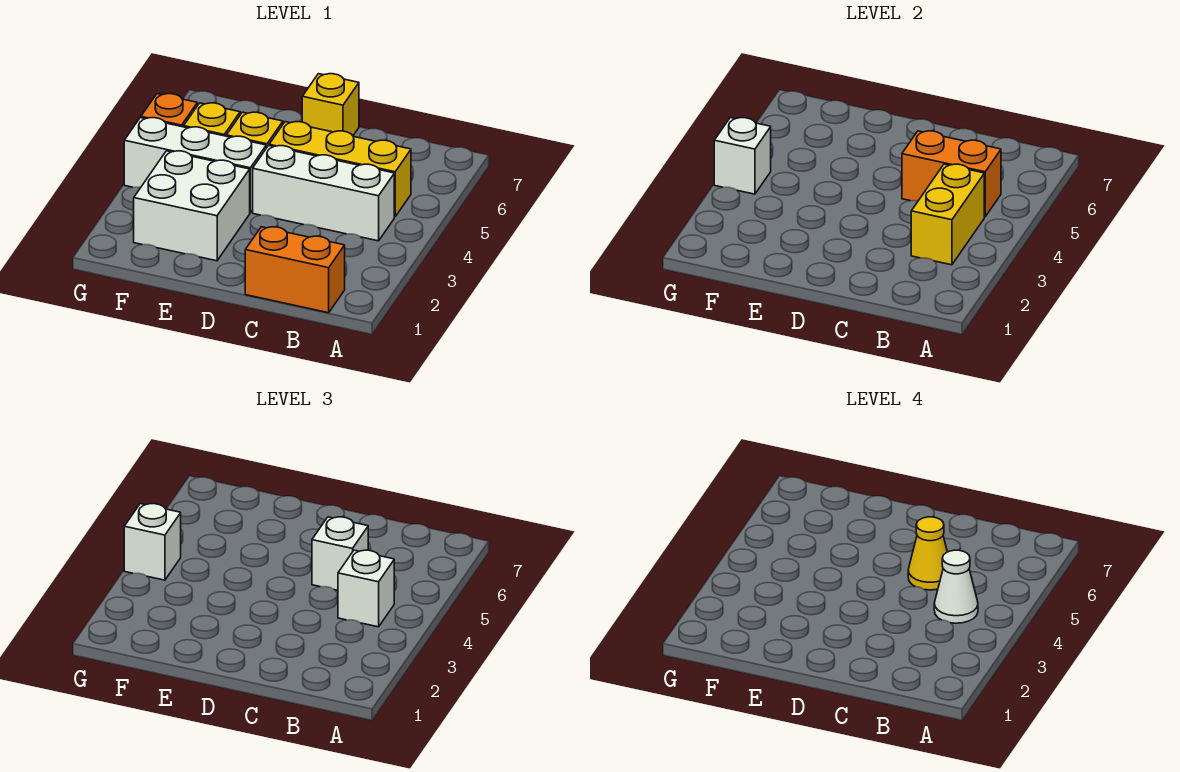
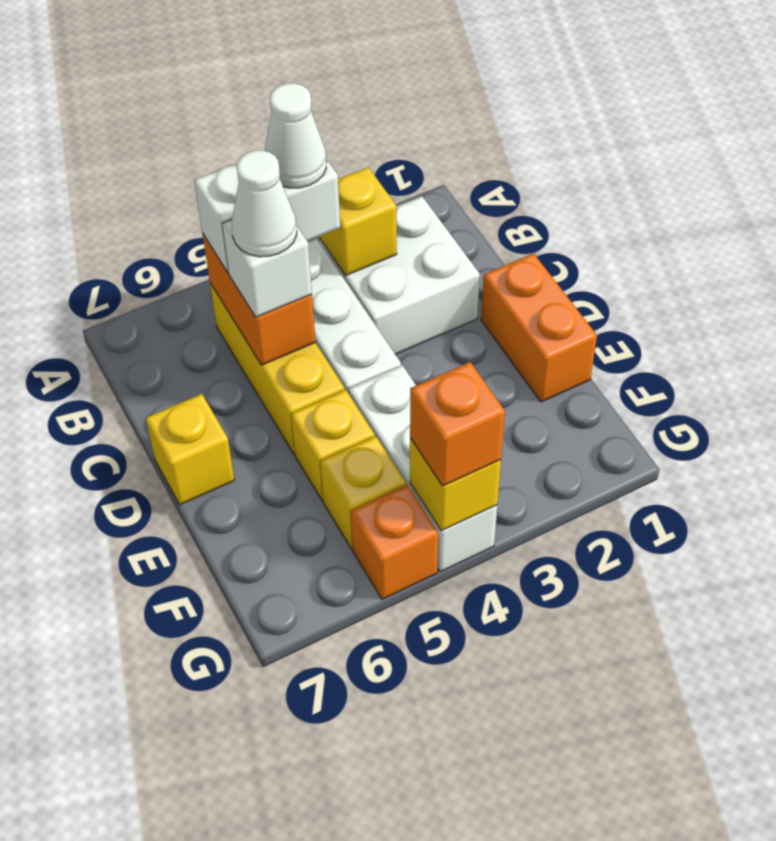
orange 1x2 brick [245,227,345,313] -> orange 1x2 brick moved to [481,253,597,402]
yellow 1x2 brick [911,164,984,265] -> yellow 1x1 brick [319,167,397,276]
white 1x1 brick [338,550,394,627] -> white 1x2 brick [194,159,340,273]
yellow 1x1 cone [908,517,947,590] -> white 1x1 cone [232,150,297,257]
white 2x2 brick [134,151,250,261] -> white 2x2 brick moved to [319,196,480,354]
white 1x1 brick [714,118,771,194] -> yellow 1x1 brick [410,438,501,531]
white 1x1 brick [124,504,181,580] -> orange 1x1 brick [410,362,505,486]

